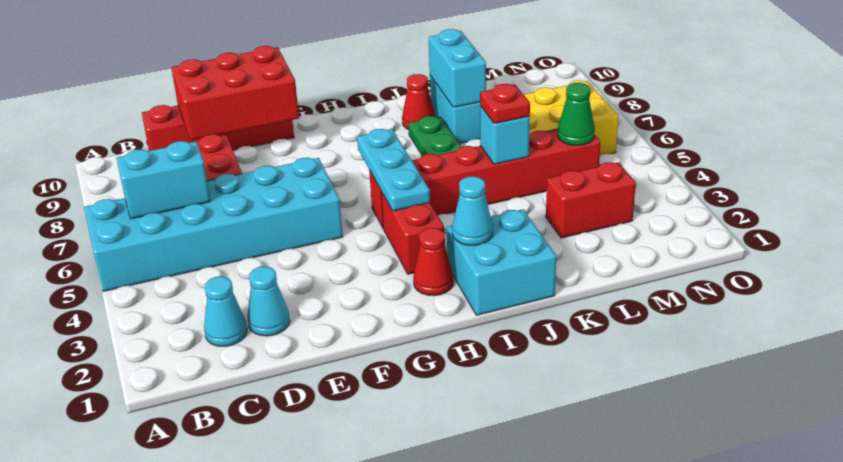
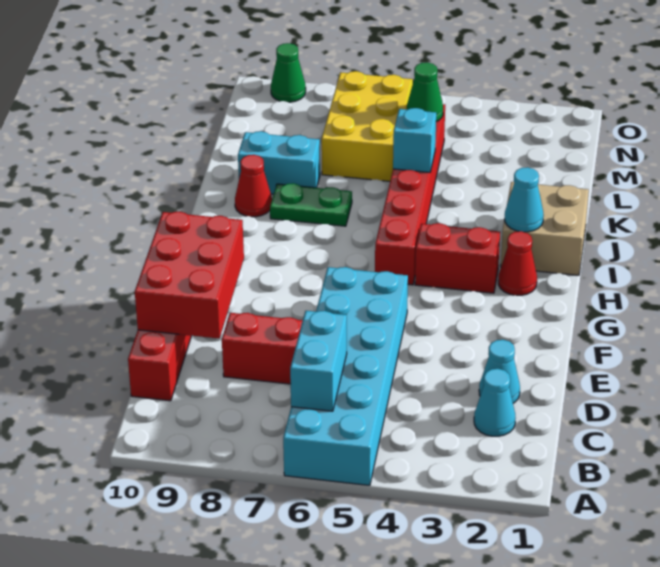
cyan 1x3 plate [357,129,430,211] -> none
cyan 2x2 brick [447,209,556,315] -> tan 2x2 brick [501,182,589,275]
red 1x1 plate [480,84,530,124] -> none
cyan 1x2 brick [429,29,486,107] -> none
red 1x2 brick [546,162,636,238] -> none
none -> green 1x1 cone [271,43,306,102]

